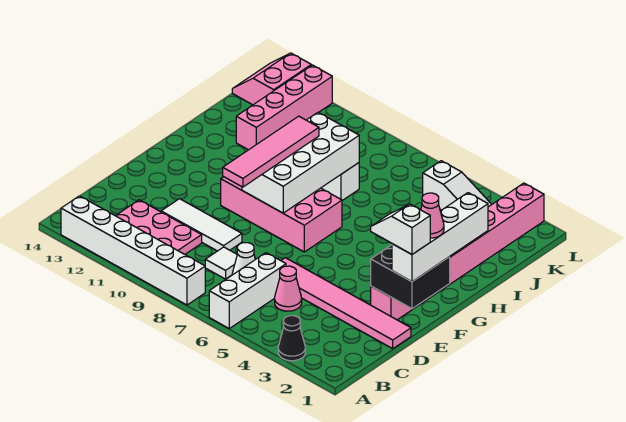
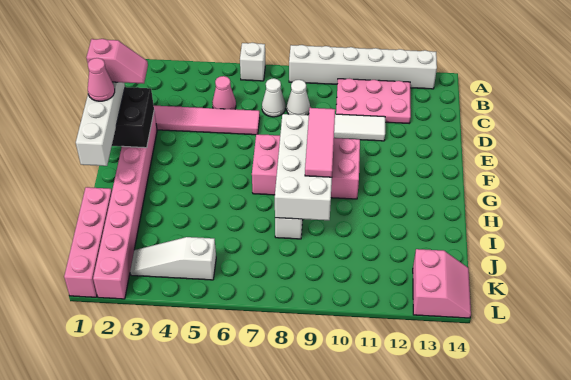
black 1x1 cone [278,316,305,361] -> none
white 1x3 brick [209,253,286,328] -> white 1x1 brick [240,43,265,81]
white 1x1 tile [205,247,237,279] -> white 1x1 cone [287,80,310,115]
white 1x2 slope [371,204,430,254] -> pink 1x2 slope [86,39,148,83]
pink 1x4 tile [223,116,319,187] -> pink 1x3 tile [305,108,335,177]
pink 1x4 brick [236,65,332,150] -> pink 1x4 brick moved to [64,187,112,297]

